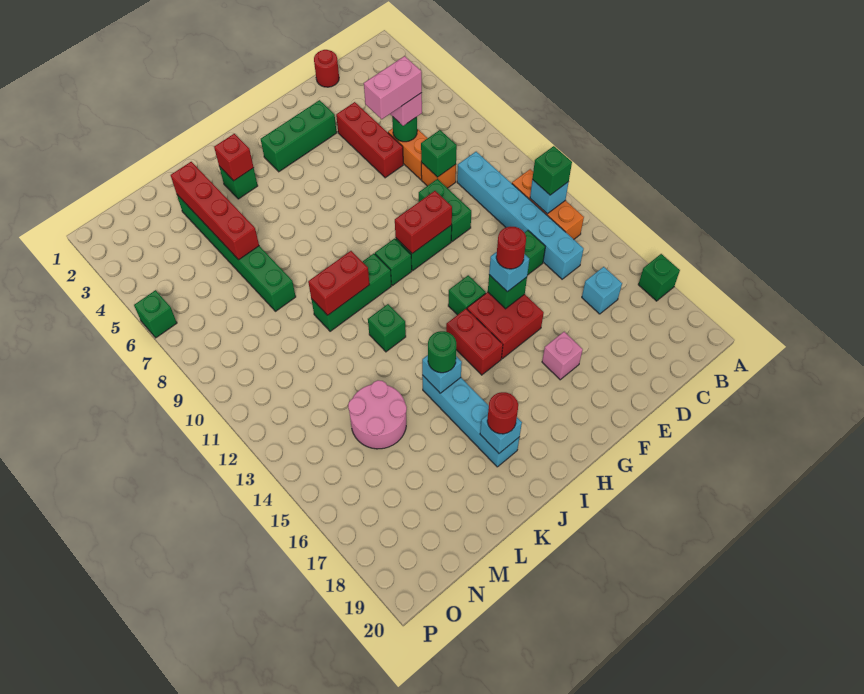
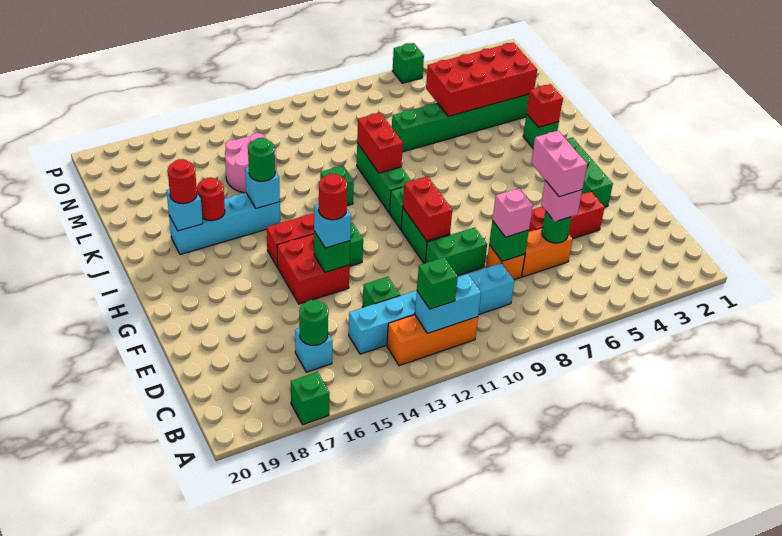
cyan 1x1 brick [530,180,569,214] -> cyan 1x2 brick [415,274,481,333]
none -> green 1x1 round brick [299,300,328,345]
red 1x1 round brick [314,50,339,87] -> red 1x1 round brick moved to [197,177,225,221]
pink 1x1 brick [542,332,583,380] -> pink 1x1 brick moved to [492,188,533,237]
red 1x4 brick [171,162,259,260] -> red 2x4 brick [426,43,537,116]

